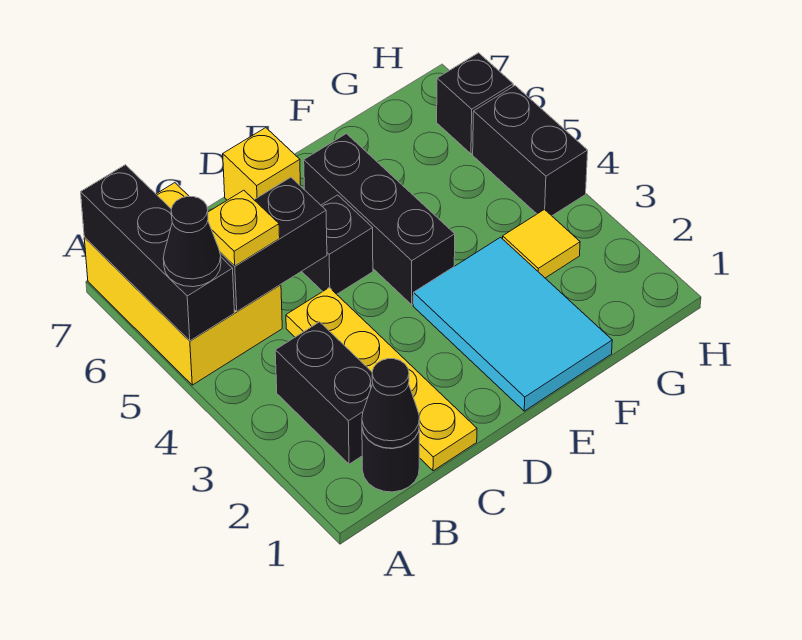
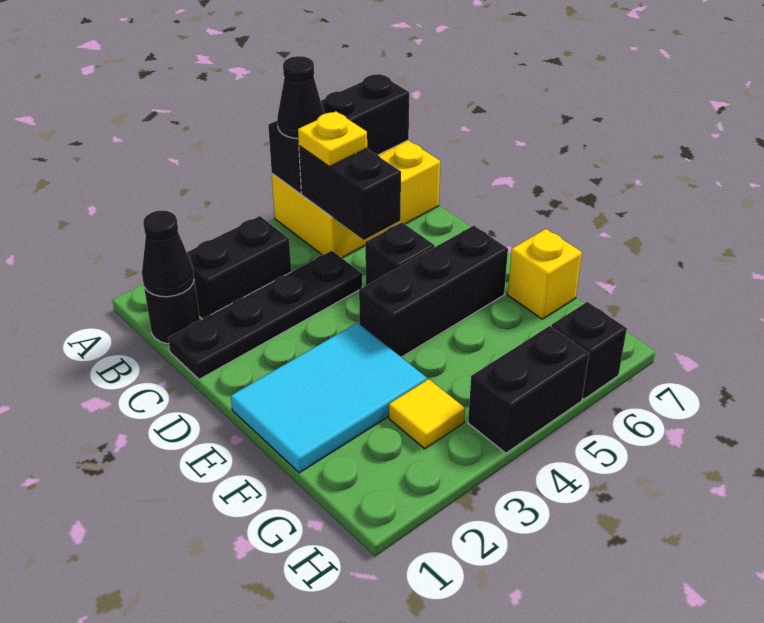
yellow 1x4 plate [286,288,477,471] -> black 1x4 plate [168,251,362,379]
yellow 1x1 brick [223,128,301,200] -> yellow 1x1 brick moved to [508,229,582,319]

